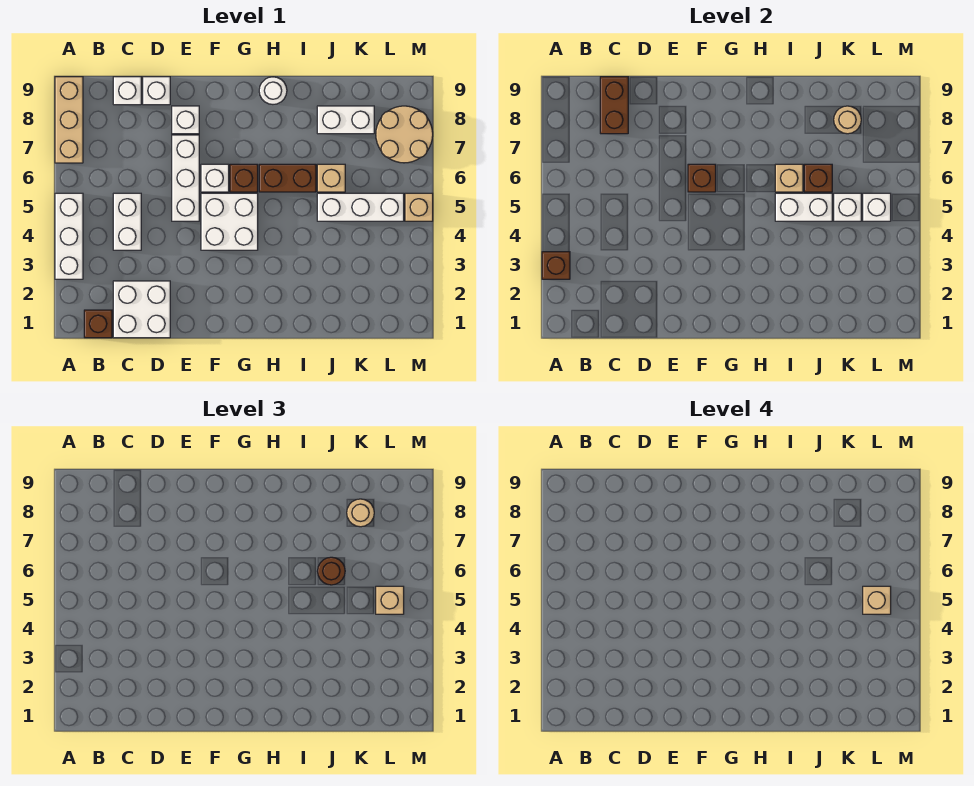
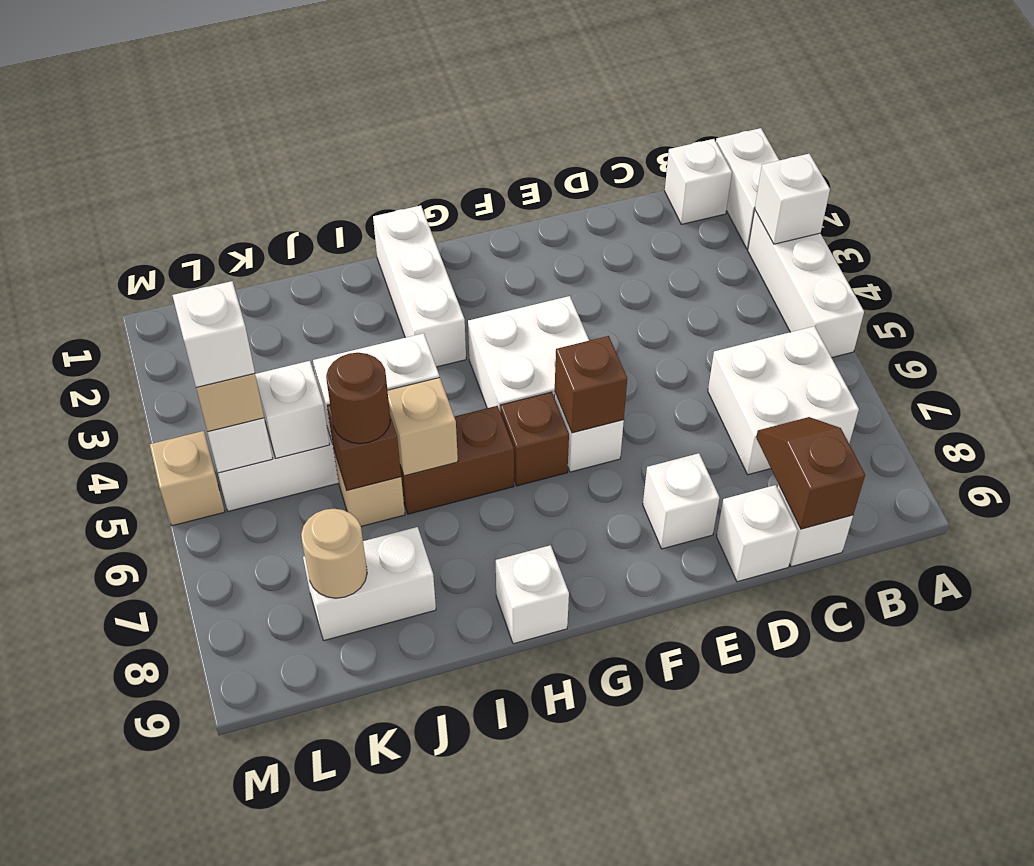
brown 1x1 brick [542,252,570,279] -> white 1x1 brick [755,154,830,244]
tan 1x3 brick [55,77,83,163] -> none
brown 1x1 brick [84,310,112,338] -> white 1x1 brick [665,139,732,224]
white 2x2 brick [113,281,170,338] -> white 2x2 brick moved to [708,326,859,475]
white 1x2 brick [113,193,141,250] -> white 1x2 brick moved to [716,128,779,249]
brown 1x2 brick [600,77,628,134] -> brown 1x2 slope [756,417,865,529]
white 1x3 brick [172,135,199,221] -> white 1x3 brick moved to [373,205,466,367]
white 1x1 round brick [259,77,287,104] -> white 1x1 brick [496,545,569,644]
tan 1x1 round brick [347,499,374,527] -> none
tan 1x1 brick [863,586,891,614] -> white 1x1 brick [172,281,255,387]
tan 2x2 round brick [376,106,433,163] -> none

